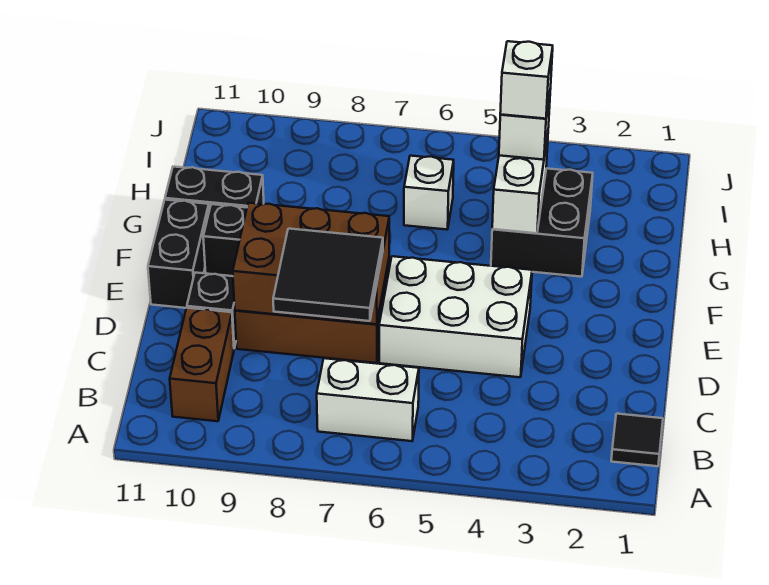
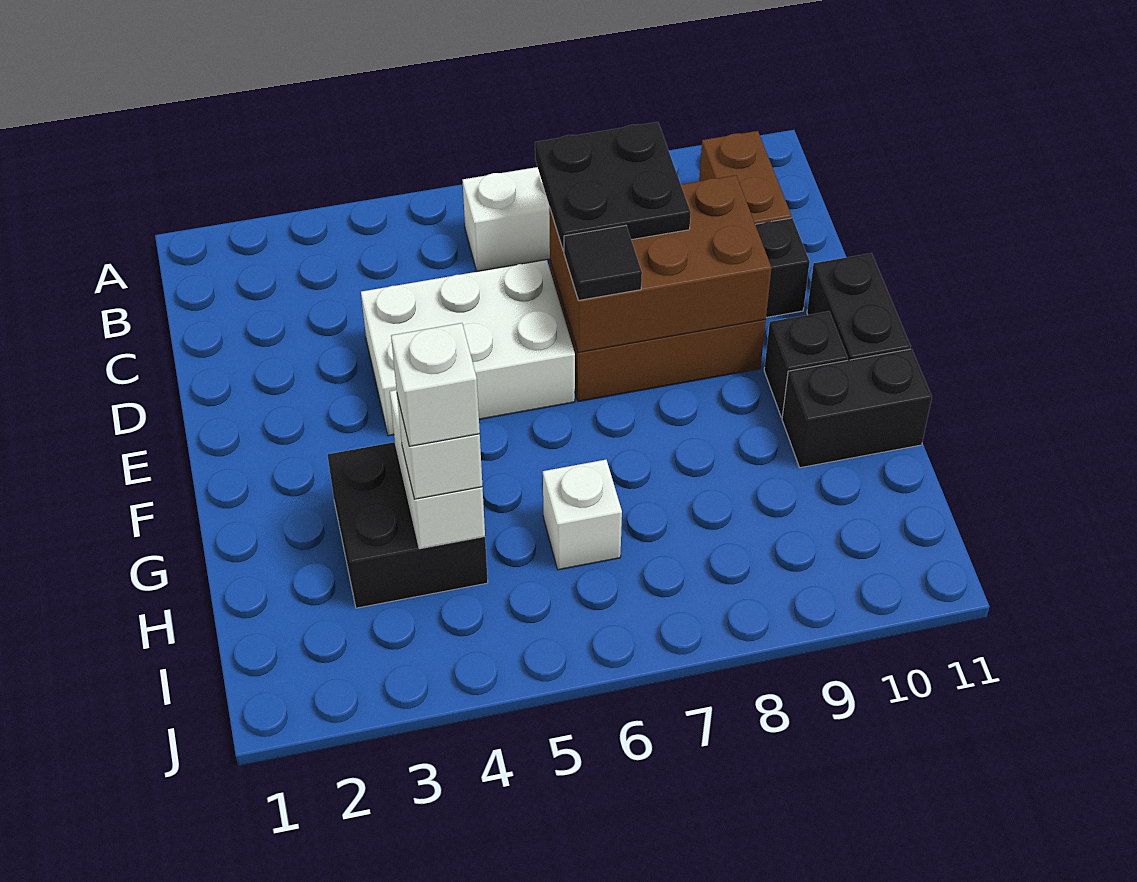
black 1x1 tile [611,414,663,466] -> black 1x1 tile moved to [564,225,642,300]
black 2x2 tile [273,229,383,321] -> black 2x2 plate [535,122,691,251]

